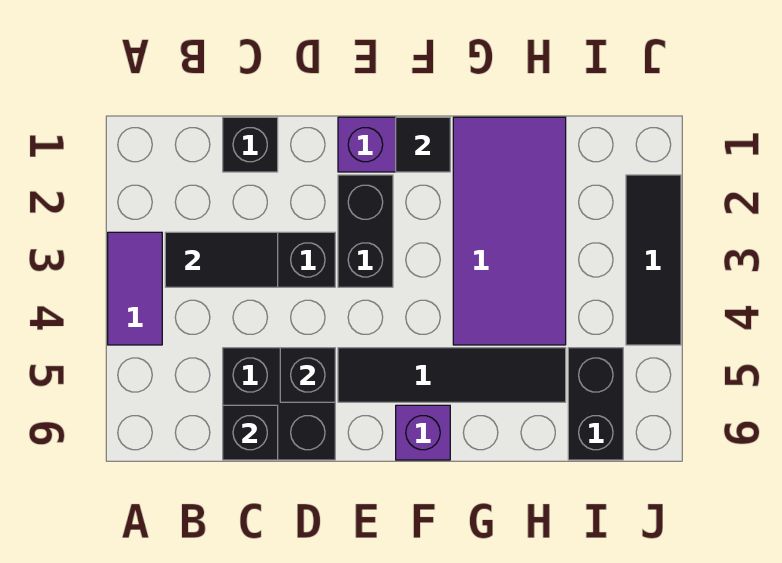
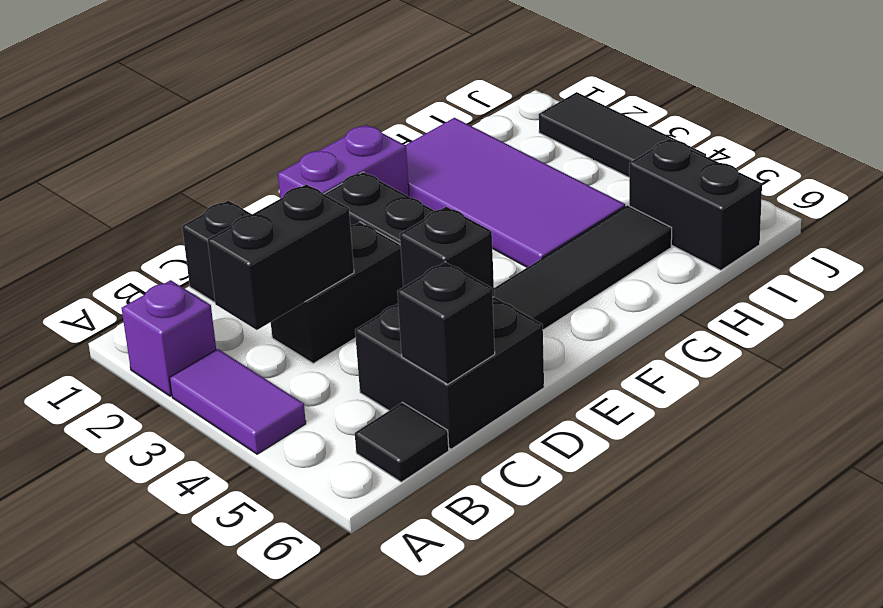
black 1x2 tile [165,232,278,287] -> black 1x2 brick [208,184,354,330]
black 1x1 tile [396,117,450,172] -> black 1x1 tile moved to [355,402,449,482]
purple 1x1 brick [396,405,450,460] -> purple 1x1 brick moved to [122,280,216,396]

